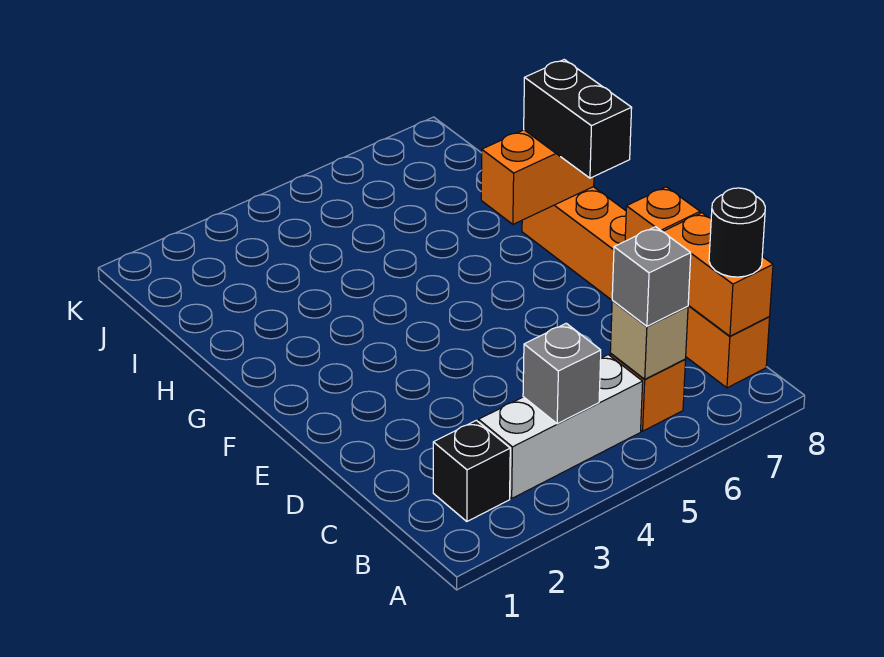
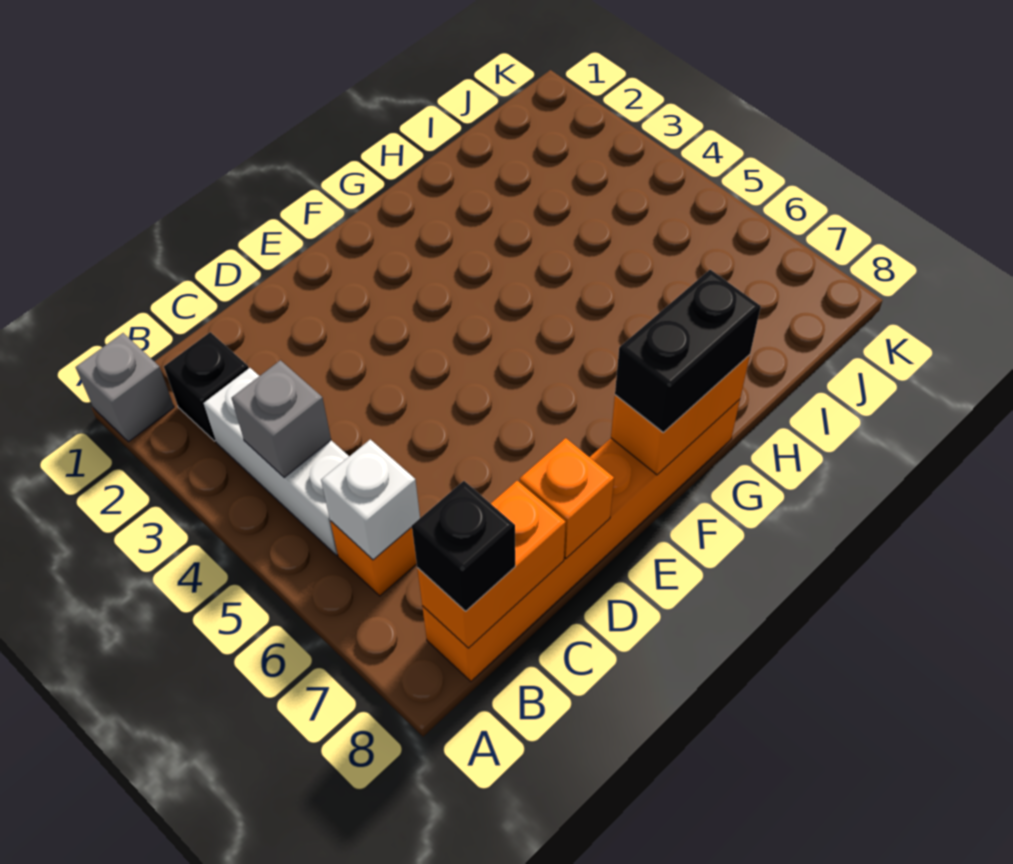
tan 1x1 brick [610,300,688,379] -> white 1x1 brick [321,439,420,560]
grey 1x1 brick [612,227,691,326] -> grey 1x1 brick moved to [76,333,174,442]
black 1x1 round brick [709,188,765,277] -> black 1x1 brick [412,481,515,611]
orange 1x2 brick [481,130,594,224] -> orange 1x2 brick turned to [611,355,750,475]

